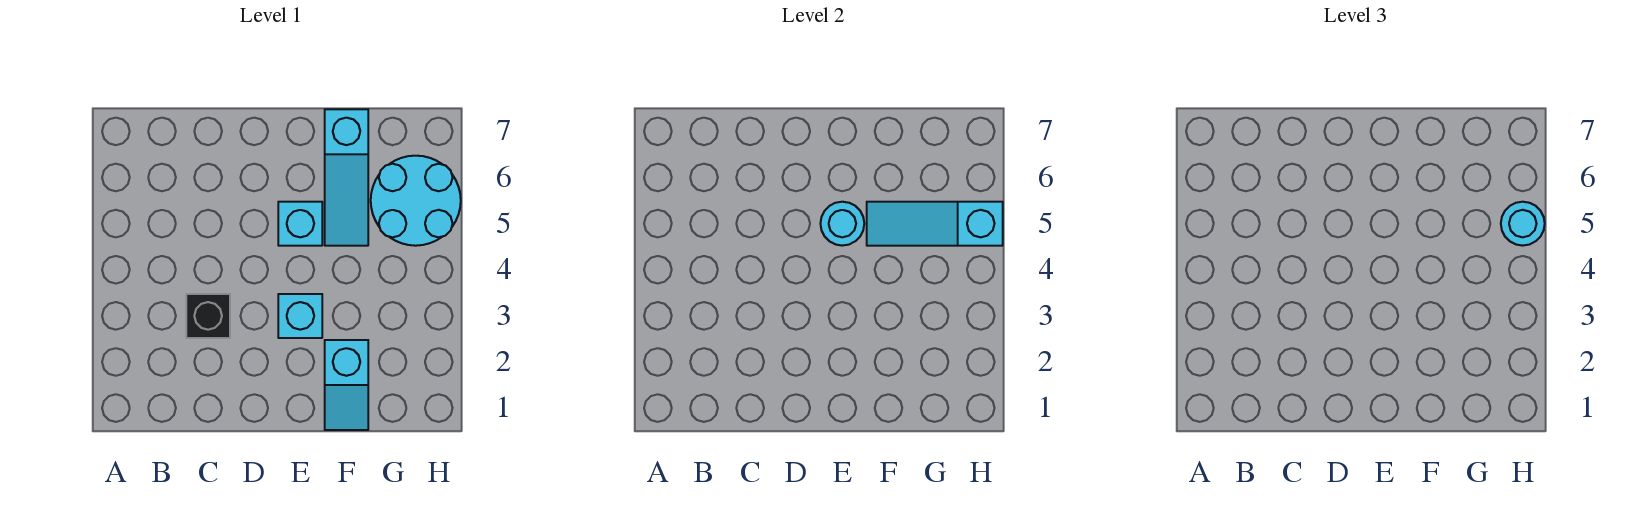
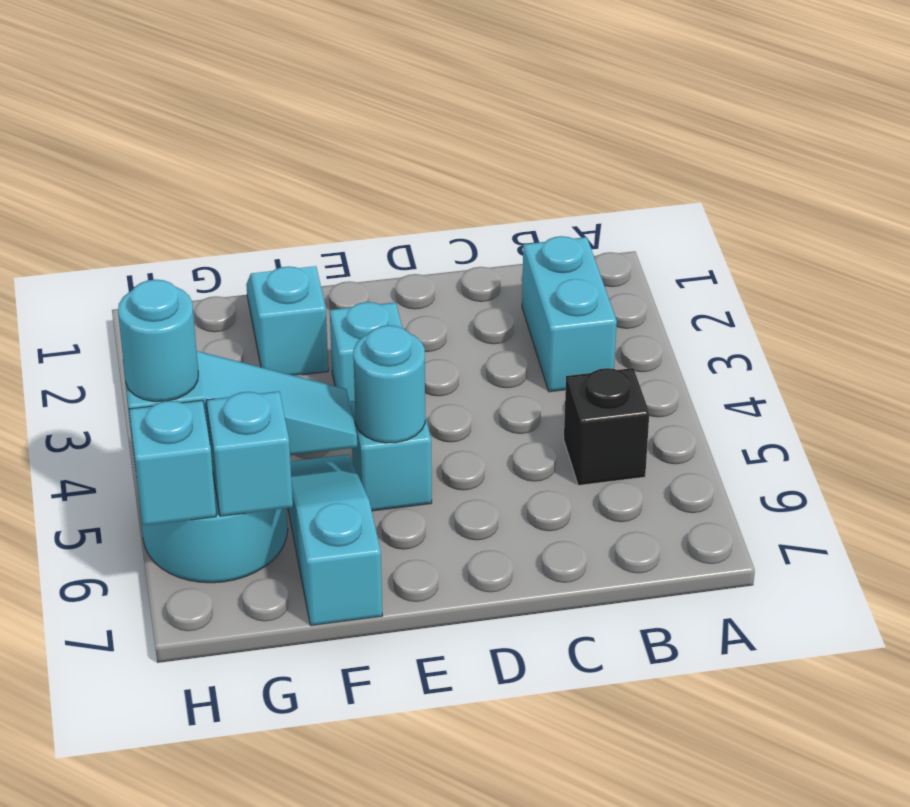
none -> cyan 1x2 brick [522,236,617,392]
black 1x1 brick [186,294,230,338] -> black 1x1 brick moved to [564,368,649,485]
none -> cyan 1x1 brick [207,391,293,516]
none -> cyan 1x1 brick [129,400,216,526]

